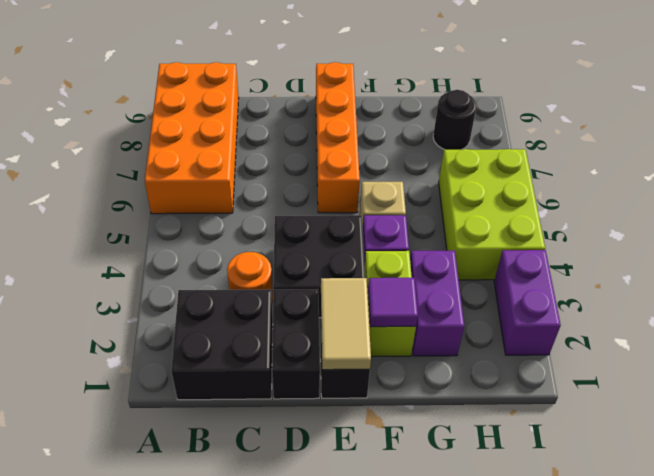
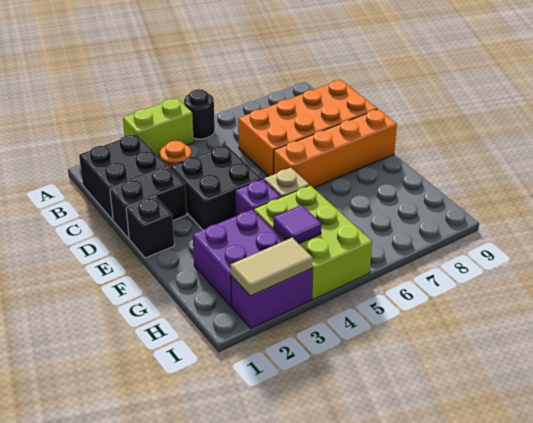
orange 2x4 brick [145,62,239,214] -> orange 2x4 brick moved to [238,80,377,176]
tan 1x2 tile [321,278,371,370] -> tan 1x2 tile moved to [231,238,313,296]
lime 1x2 brick [364,251,416,357] -> lime 1x2 brick moved to [123,98,194,156]
purple 1x1 tile [368,278,418,327] -> purple 1x1 tile moved to [273,205,322,244]
purple 1x2 brick [410,251,464,356] -> purple 2x2 brick [193,210,284,306]
lime 2x3 brick [439,149,545,280] -> lime 2x3 brick turned to [254,185,372,300]
black 1x1 round brick [433,90,476,150] -> black 1x1 round brick moved to [184,89,215,139]

